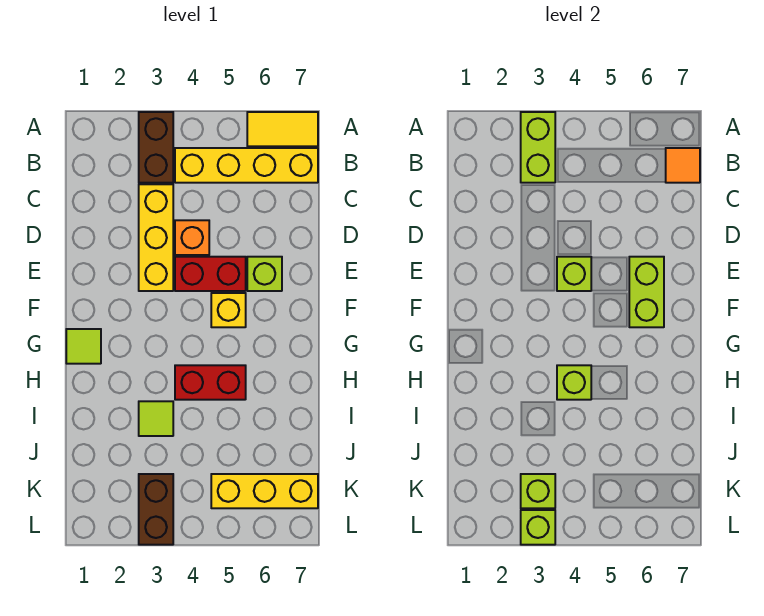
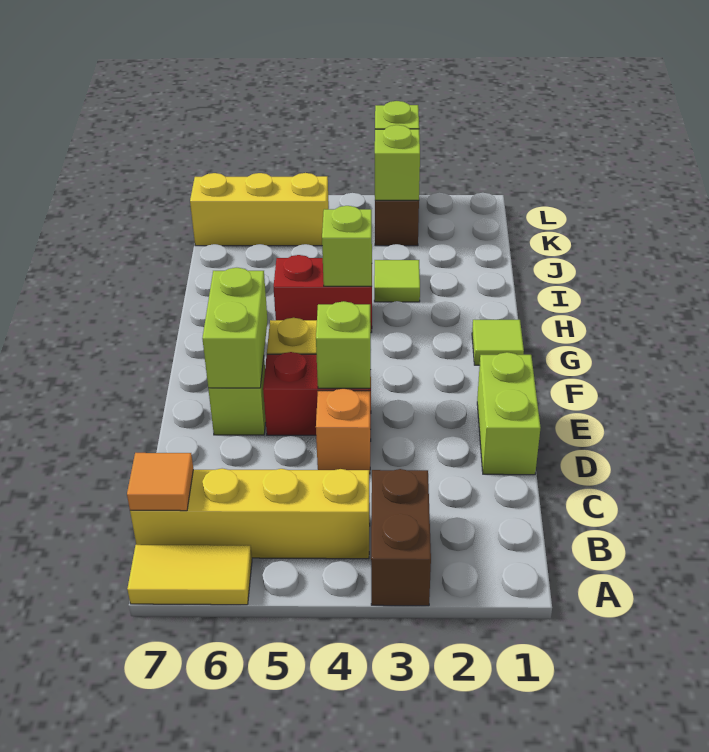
lime 1x2 brick [521,112,555,183] -> lime 1x2 brick moved to [477,352,541,475]
yellow 1x3 brick [139,184,173,291] -> none

